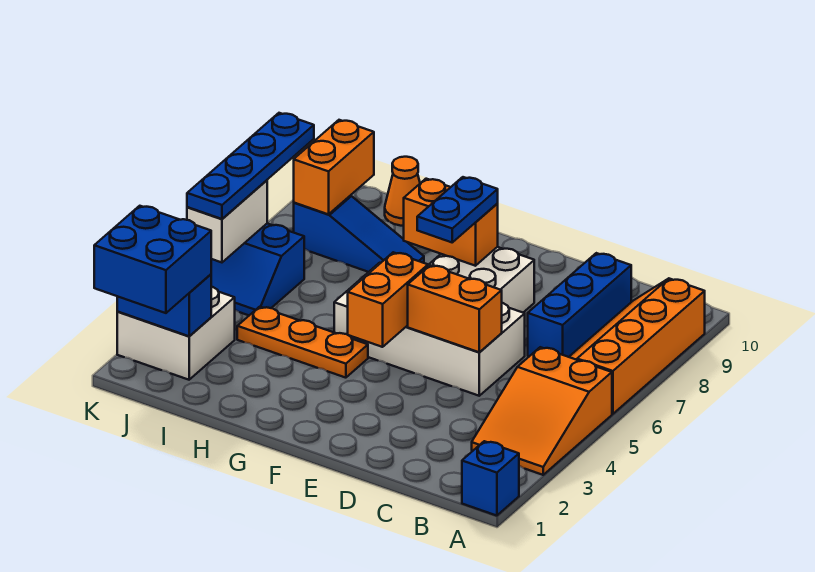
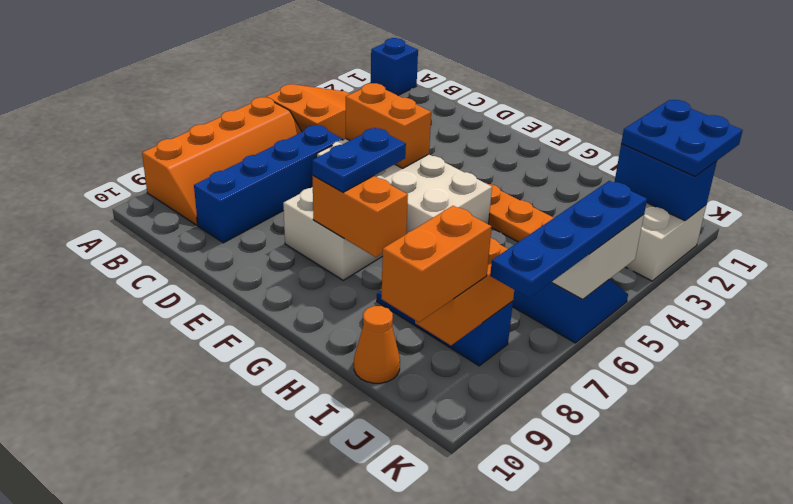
blue 1x3 brick [528,253,631,357] -> blue 1x4 brick [194,125,343,243]
orange 1x2 brick [348,252,428,347] -> orange 1x2 brick moved to [381,206,492,322]
blue 2x2 brick [94,206,211,313] -> blue 2x2 plate [621,100,743,176]

